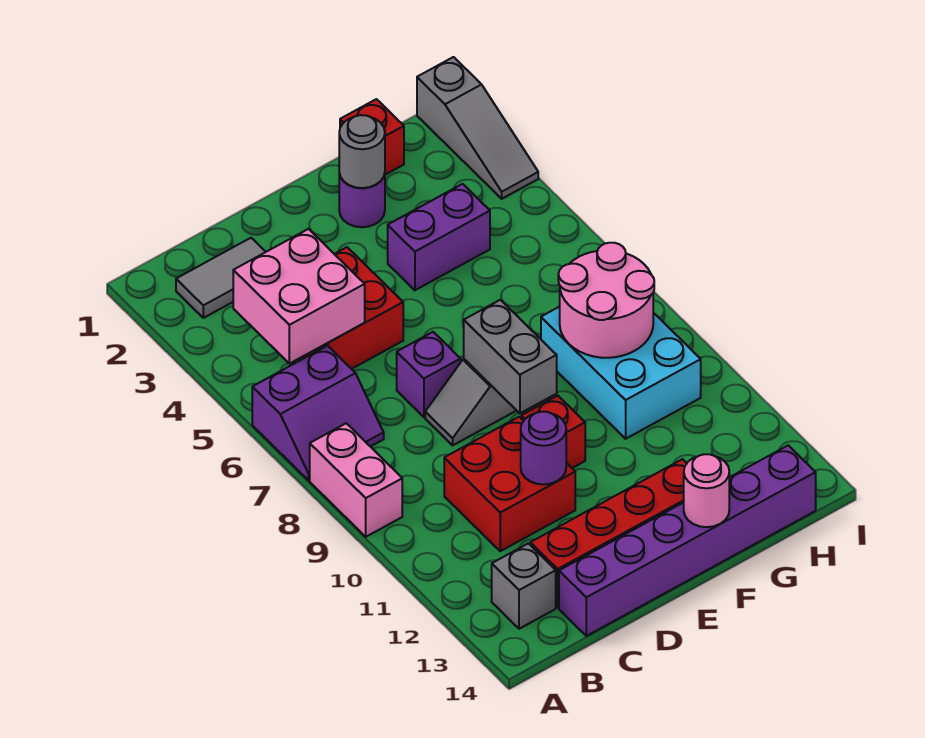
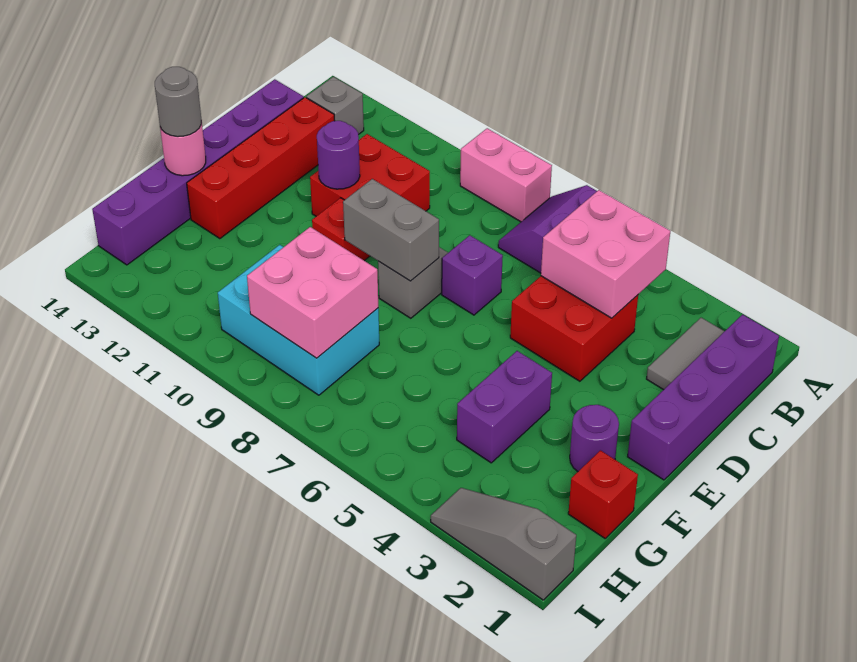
none -> purple 1x4 brick [628,314,779,480]
grey 1x1 round brick [339,115,385,188] -> grey 1x1 round brick moved to [155,67,201,137]
pink 2x2 round brick [558,243,654,358] -> pink 2x2 brick [247,227,378,358]

